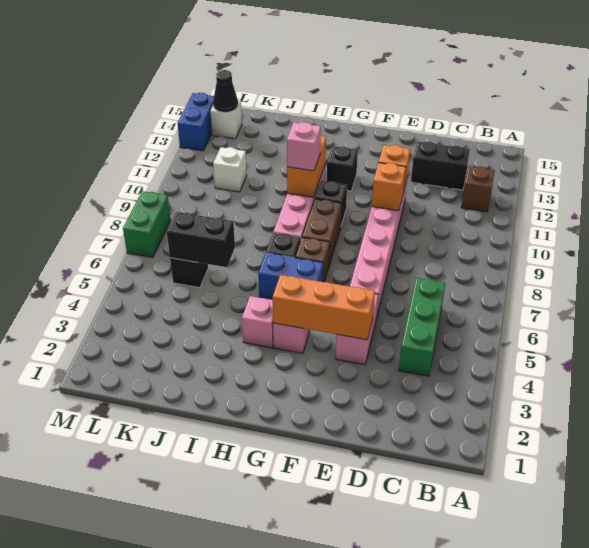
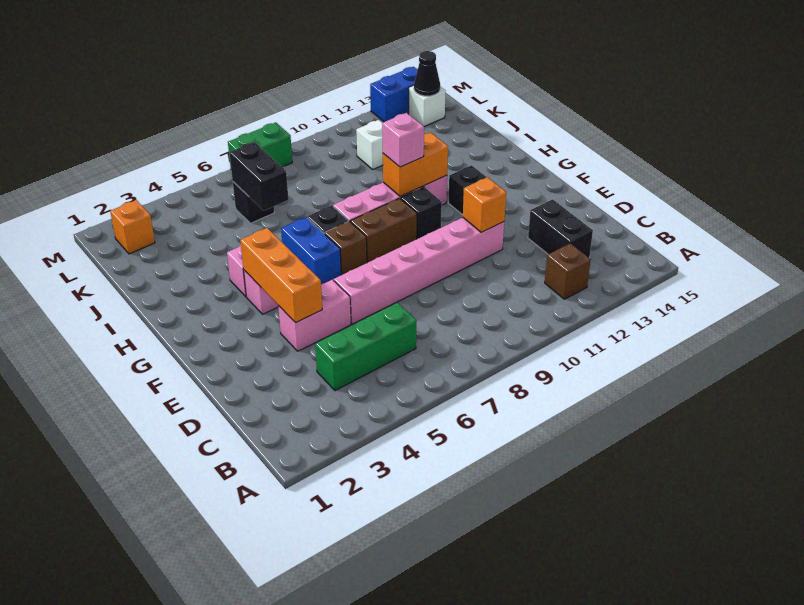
orange 1x1 brick [372,163,406,211] -> orange 1x1 brick moved to [110,200,155,254]

